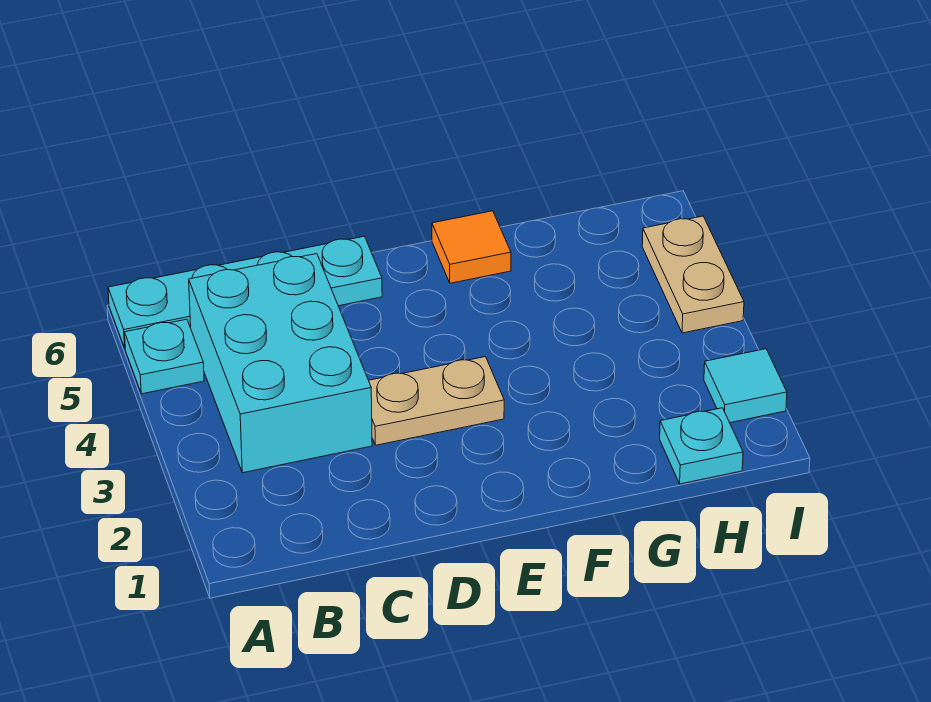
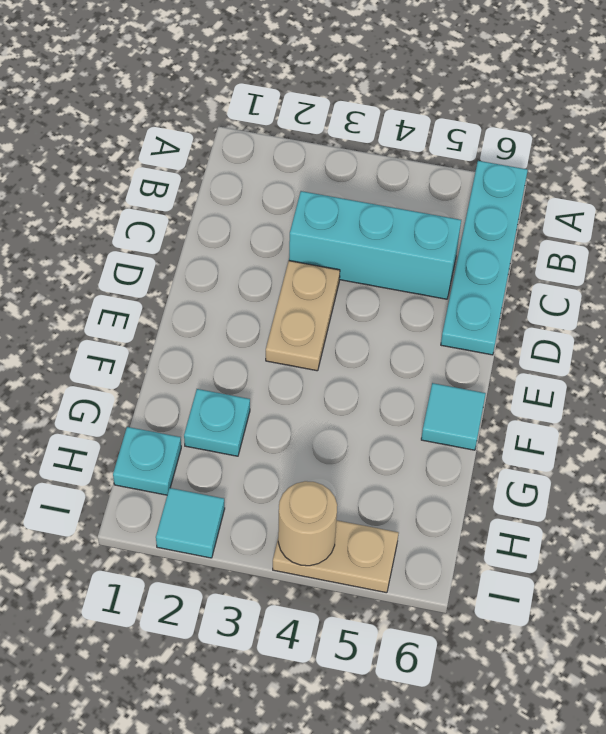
cyan 1x1 plate [125,319,204,394] -> cyan 1x1 plate moved to [184,389,250,456]
cyan 2x3 brick [189,254,372,473] -> cyan 1x3 brick [289,191,461,299]
orange 1x1 tile [432,211,511,283] -> cyan 1x1 tile [421,383,486,450]
none -> tan 1x1 round brick [278,481,337,566]

